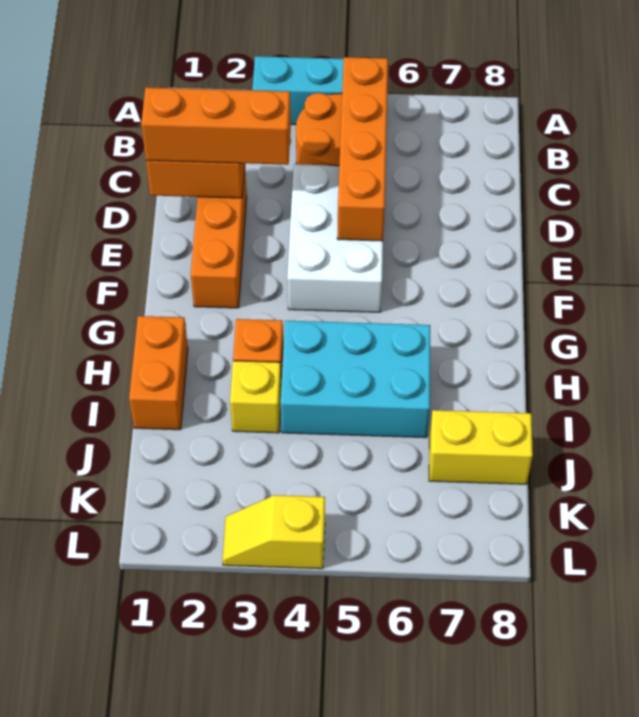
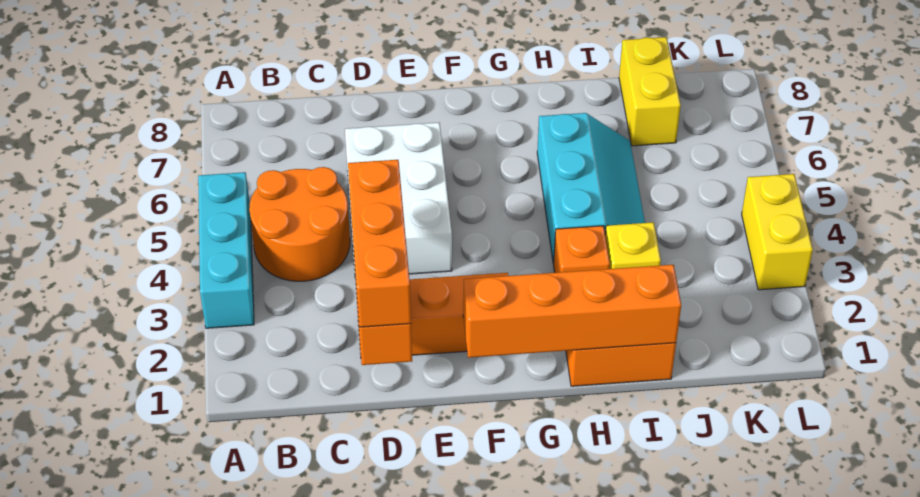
orange 1x4 brick [337,57,388,241] -> orange 1x4 brick moved to [463,265,681,358]
white 2x3 brick [287,164,383,312] -> white 2x3 brick turned to [345,123,452,274]
cyan 2x3 brick [281,321,430,438] -> cyan 2x3 slope [537,113,645,264]
yellow 1x2 slope [222,495,325,569] -> yellow 1x2 brick [742,174,813,290]

